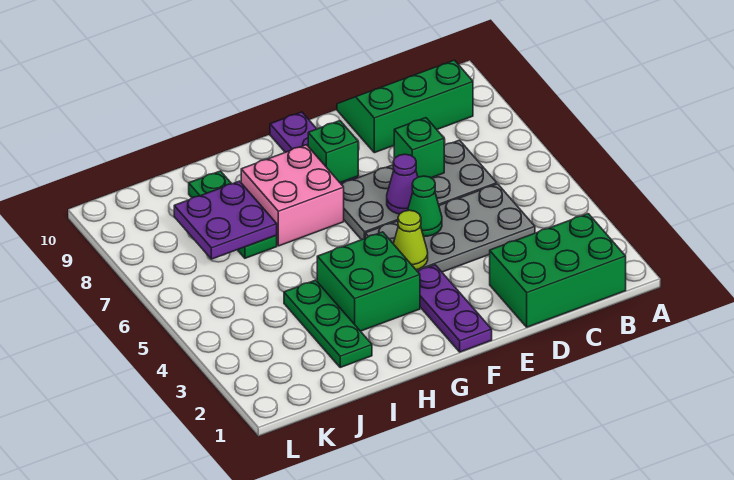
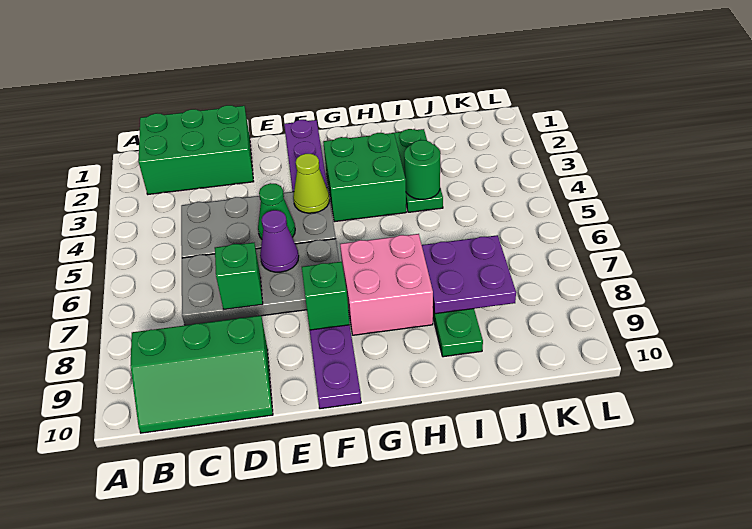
none -> green 1x1 round brick [404,140,440,199]

